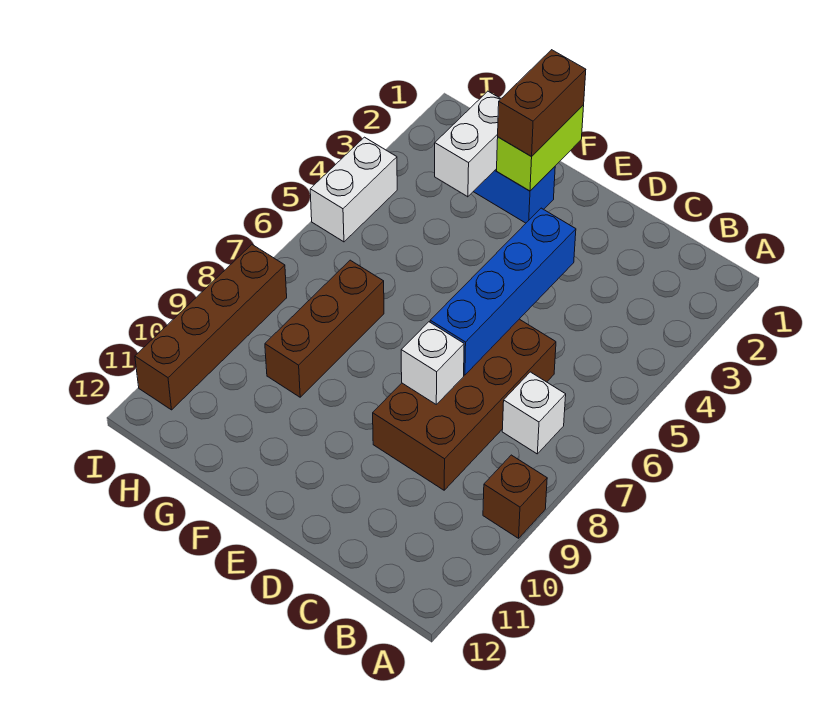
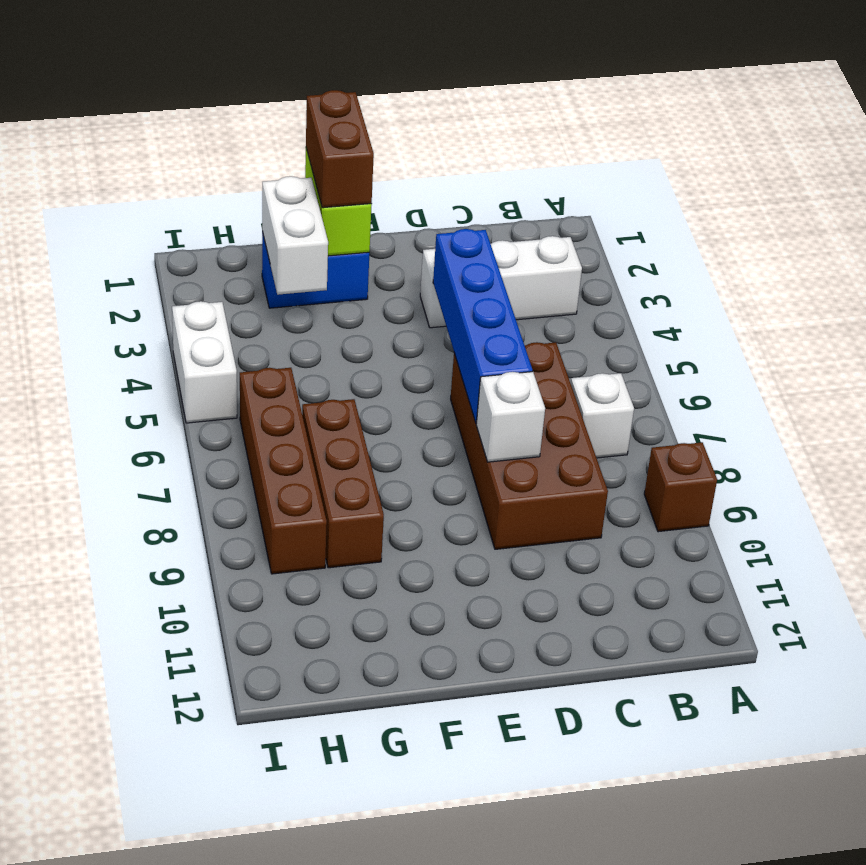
none -> white 1x3 brick [420,236,582,328]
brown 1x4 brick [135,245,287,410] -> brown 1x4 brick moved to [240,368,327,574]

